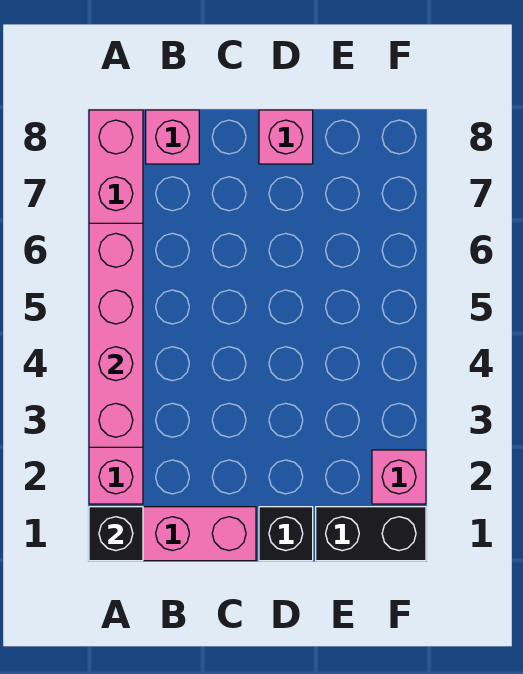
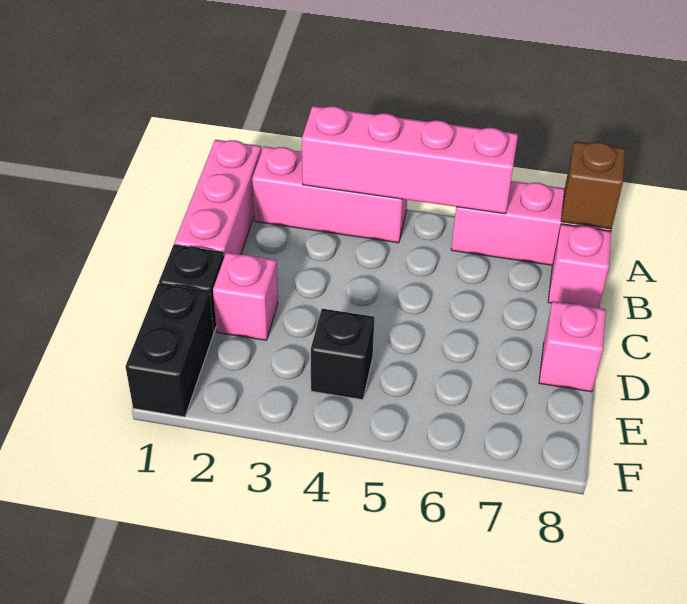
black 1x1 brick [89,507,143,561] -> black 1x1 brick moved to [311,309,375,400]
none -> brown 1x1 brick [561,141,625,229]
pink 1x1 brick [372,450,426,504] -> pink 1x1 brick moved to [213,252,278,340]

